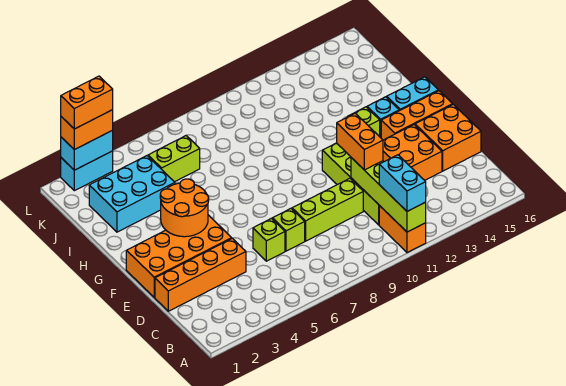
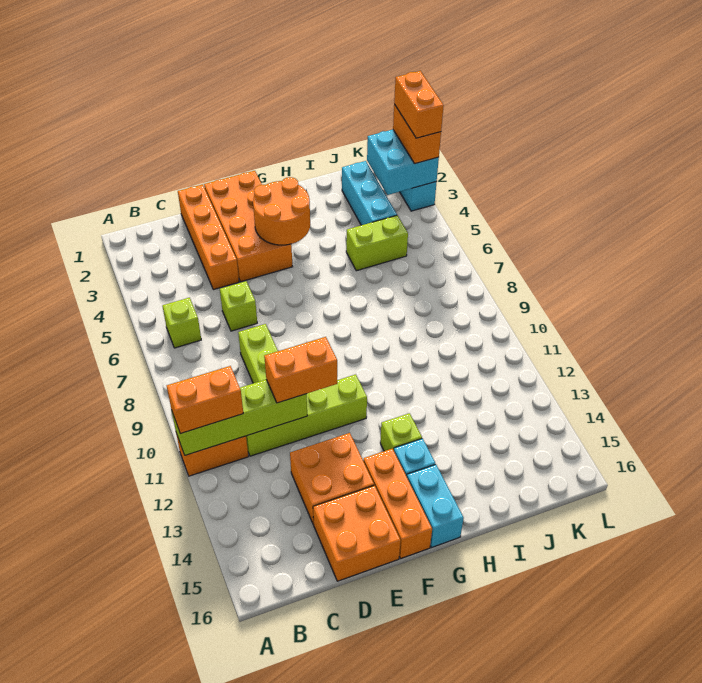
cyan 1x2 brick [379,155,426,211] -> orange 1x2 brick [167,366,243,434]
lime 1x1 brick [272,208,305,251] -> lime 1x1 brick moved to [163,298,201,348]
cyan 2x3 brick [89,156,175,232] -> cyan 1x3 brick [342,161,397,225]
lime 1x2 brick [148,136,200,182] -> lime 1x2 brick turned to [346,215,408,271]
cyan 1x2 brick [61,130,113,170] -> cyan 2x2 brick [367,130,439,195]

